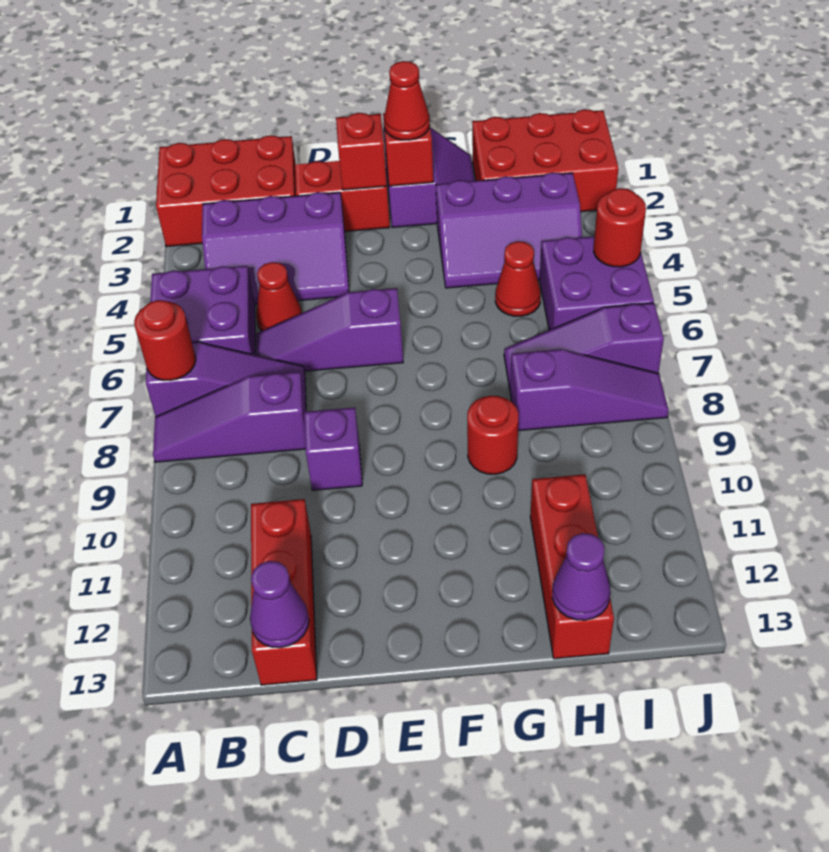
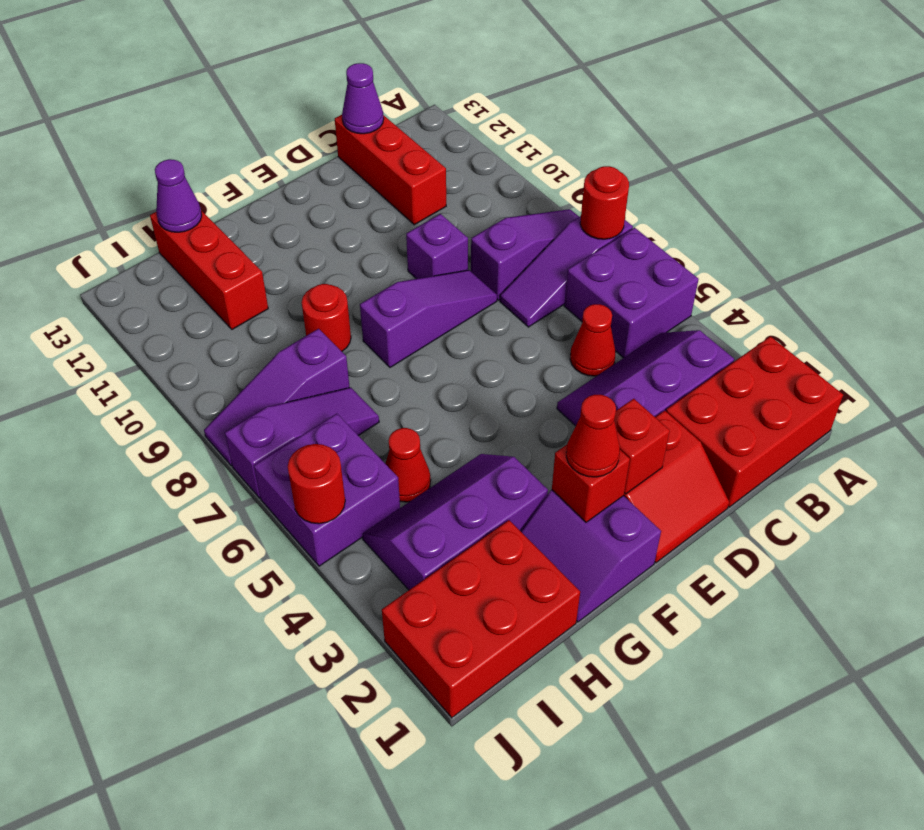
purple 1x3 slope [256,288,403,371] -> purple 1x3 slope moved to [360,270,497,367]

